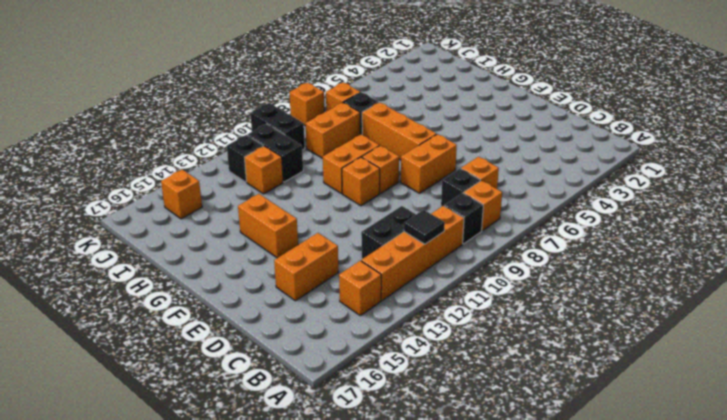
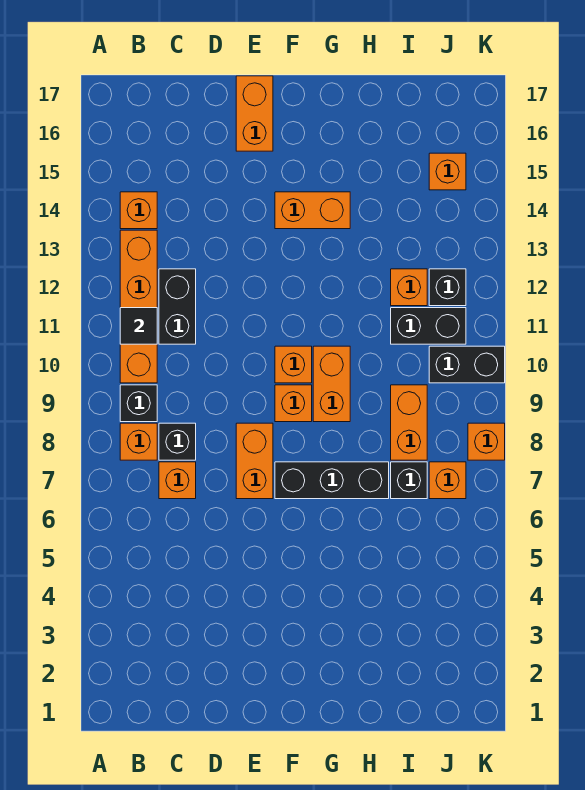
orange 1x2 brick [274,233,339,301] -> orange 1x2 brick moved to [236,76,273,151]
orange 1x3 brick [362,102,437,160] -> black 1x3 brick [275,462,389,499]

